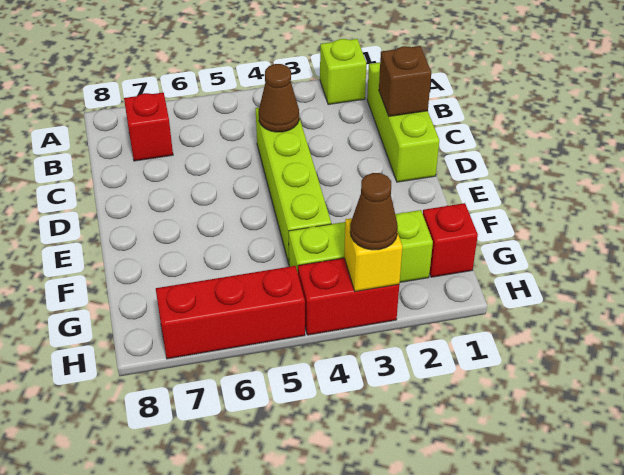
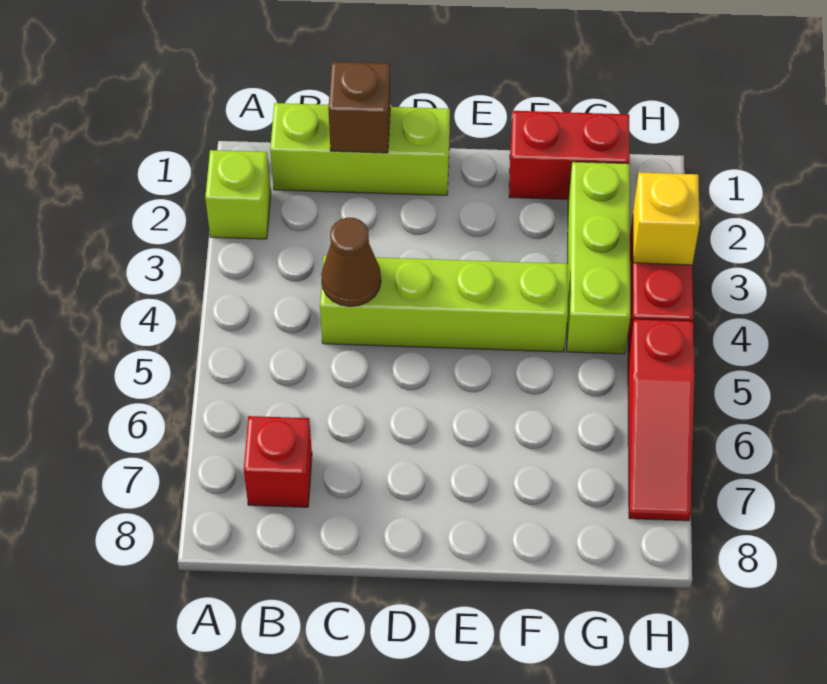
red 1x1 brick [423,203,478,277] -> red 1x2 brick [509,111,630,199]
brown 1x1 cone [350,173,398,250] -> none
red 1x3 brick [156,266,305,359] -> red 1x3 slope [628,319,695,521]

